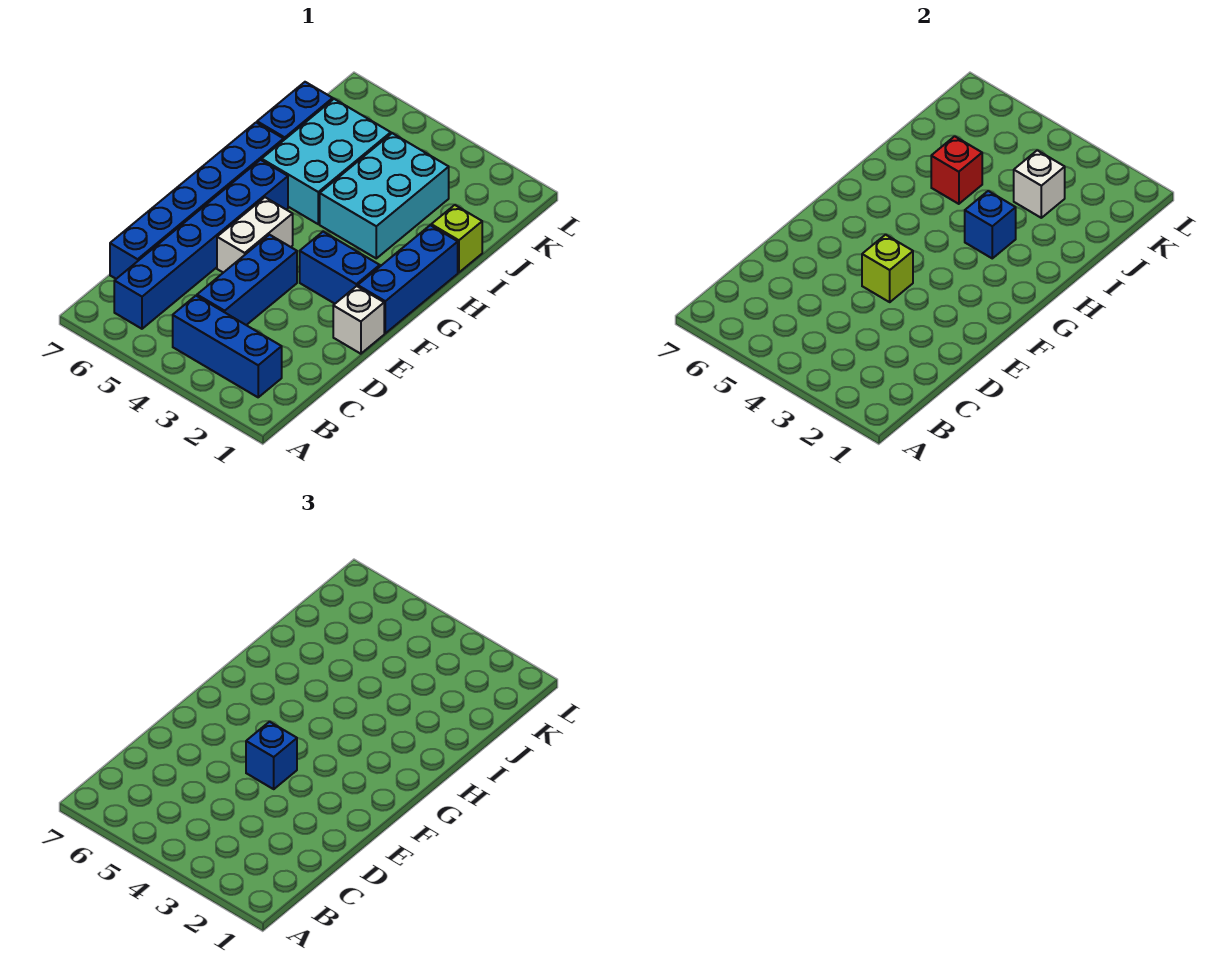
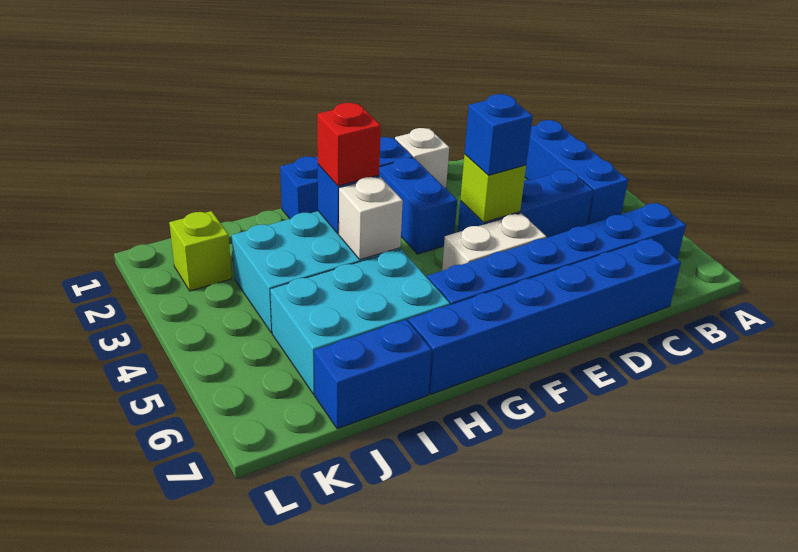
lime 1x1 brick [431,205,482,272] -> lime 1x1 brick moved to [169,211,232,291]
red 1x1 brick [931,136,982,204] -> red 1x1 brick moved to [317,103,381,186]
white 1x1 brick [1014,150,1065,218] -> white 1x1 brick moved to [339,177,403,260]

